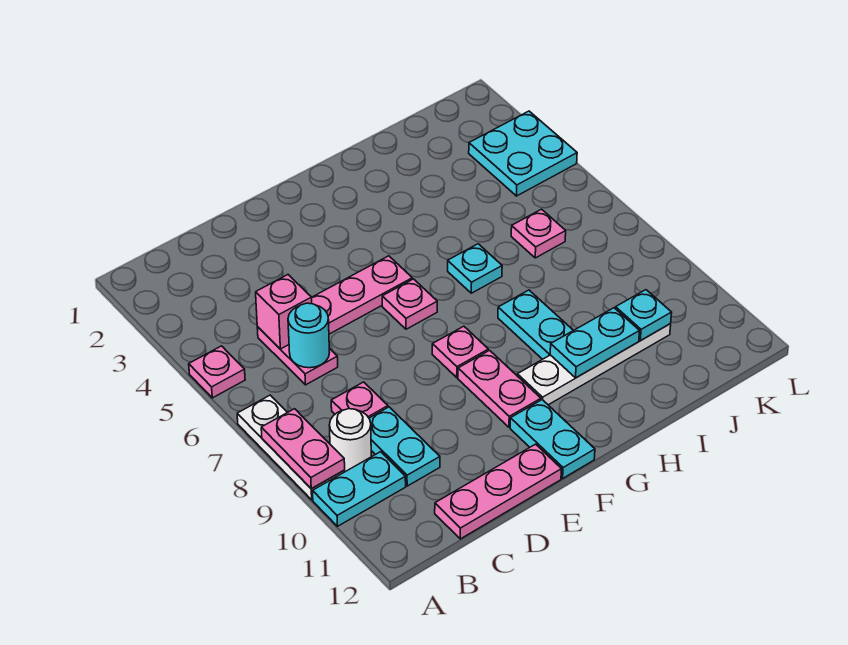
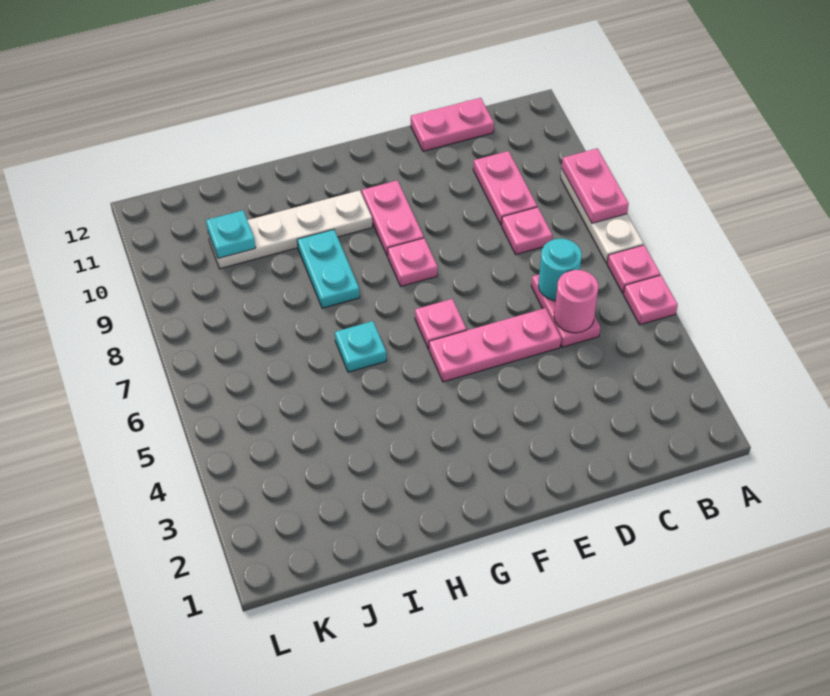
cyan 1x2 plate [313,452,406,526] -> none
white 1x1 round brick [329,409,371,472] -> none
pink 1x1 brick [256,275,312,349] -> pink 1x1 round brick [554,270,598,333]
cyan 1x2 plate [369,407,440,486] -> pink 1x2 plate [473,151,537,225]
pink 1x3 plate [435,444,561,539] -> pink 1x2 plate [411,98,494,151]
cyan 1x2 plate [510,400,595,478] -> none
cyan 1x2 plate [550,308,640,378] -> none
pink 1x1 plate [511,209,566,258] -> pink 1x1 plate moved to [607,245,660,294]
cyan 2x2 plate [469,111,577,196] -> none

